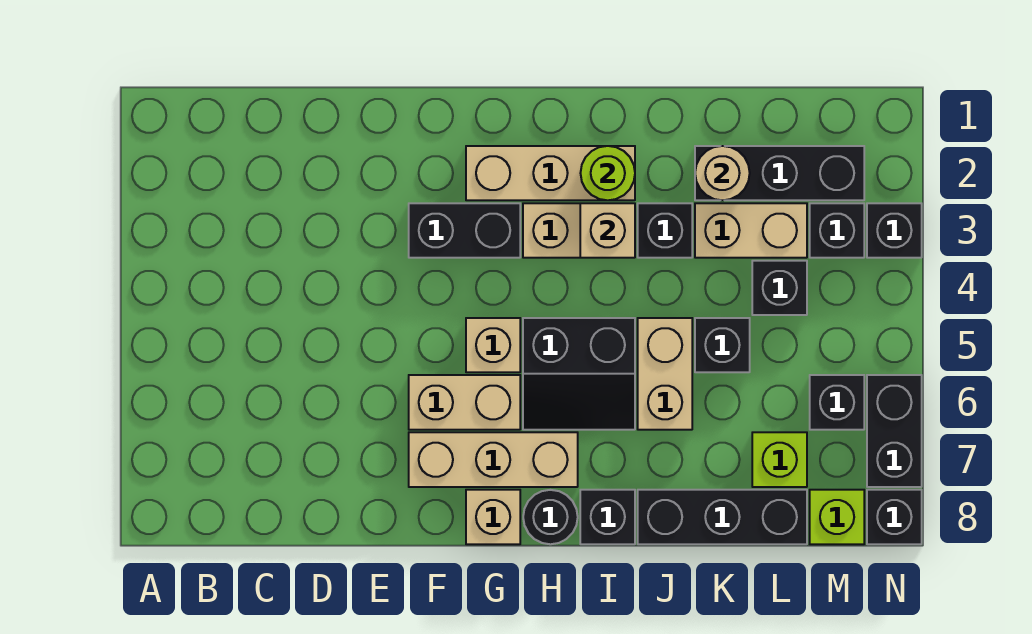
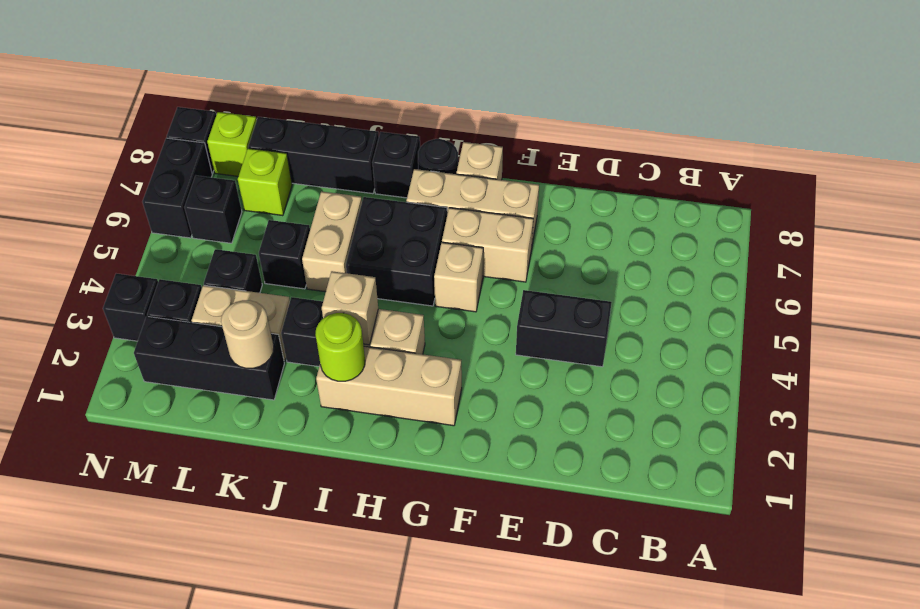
black 1x2 brick [409,203,520,258] -> black 1x2 brick moved to [516,290,612,367]
black 2x2 slope [523,318,635,430] -> black 2x2 brick [346,197,447,306]

